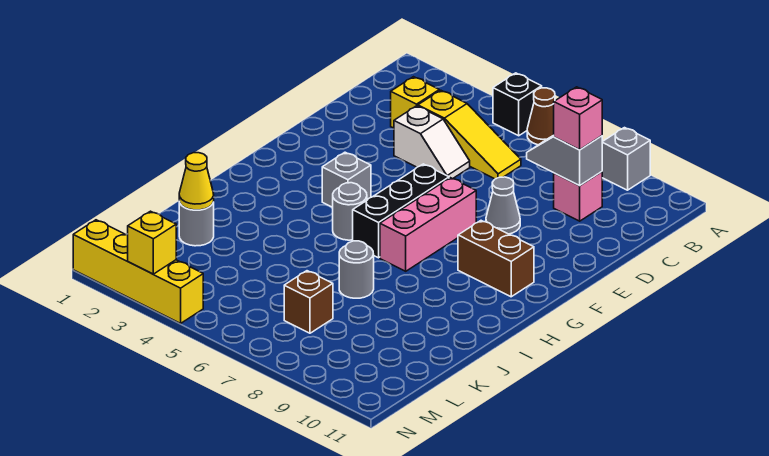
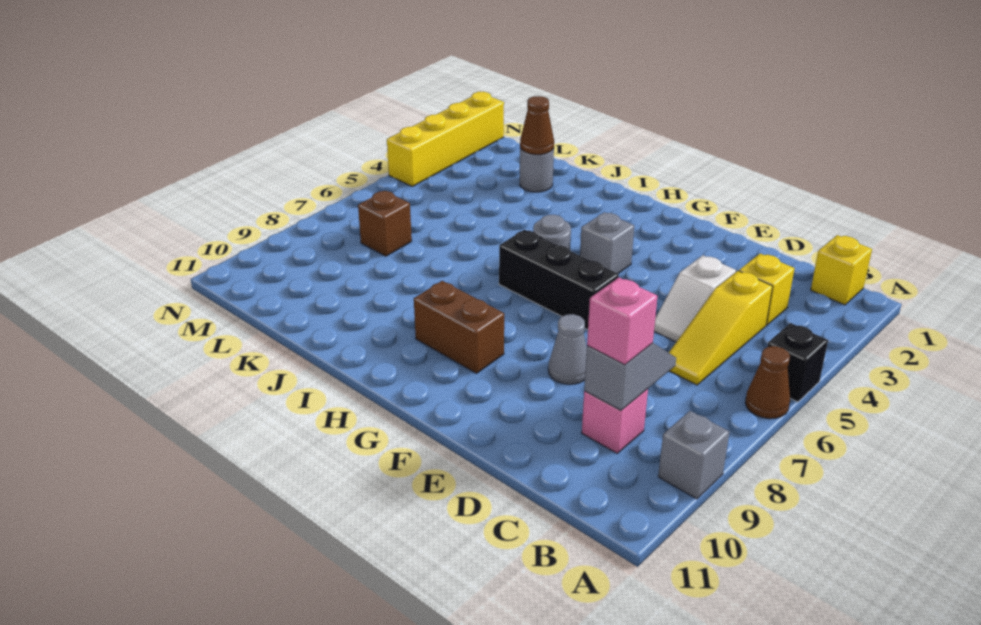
pink 1x3 brick [380,178,476,271] -> none
brown 1x2 brick [458,221,534,297] -> brown 1x2 brick turned to [414,281,504,373]
grey 1x1 round brick [339,241,374,298] -> none
yellow 1x1 cone [179,153,214,210] -> brown 1x1 cone [520,96,554,155]
yellow 1x1 brick [128,211,176,274] -> yellow 1x1 brick moved to [811,235,872,305]

